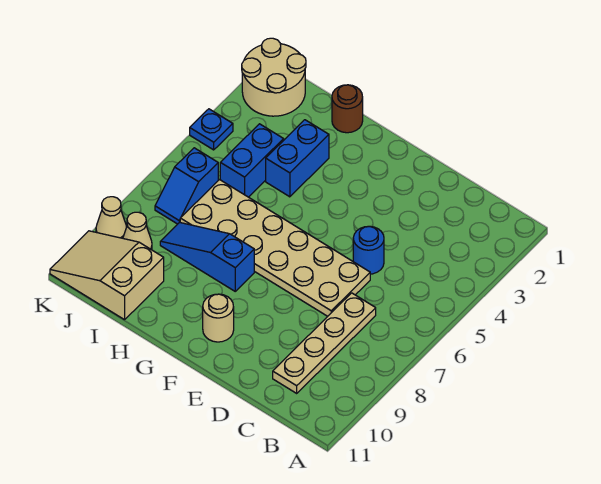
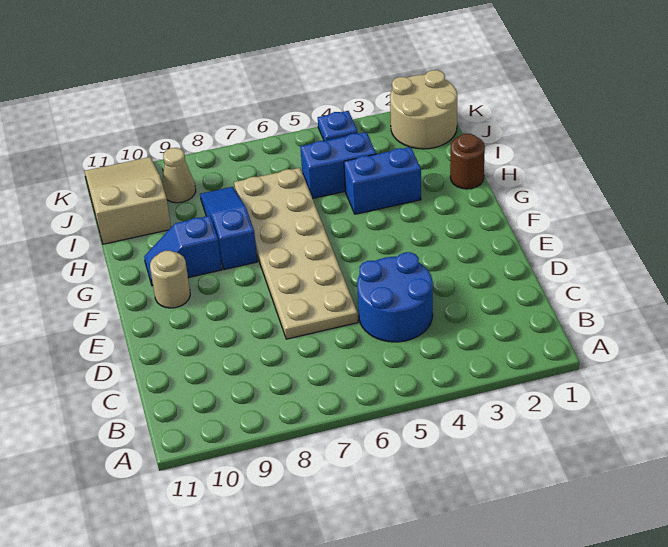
tan 1x4 plate [273,293,376,393] -> none
blue 1x1 round brick [353,226,384,274] -> blue 2x2 round brick [357,252,433,342]
blue 1x2 slope [155,148,218,224] -> blue 1x2 slope moved to [144,216,222,286]
tan 1x1 cone [96,197,127,238] -> none

